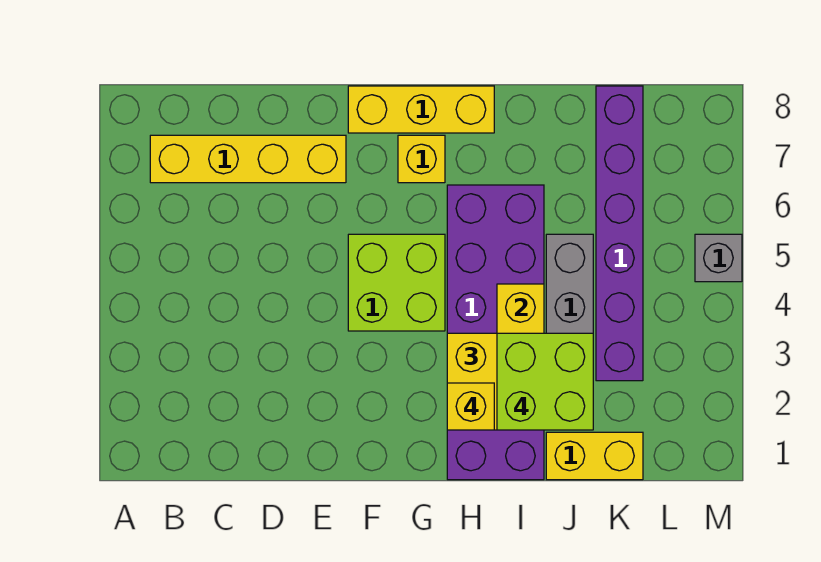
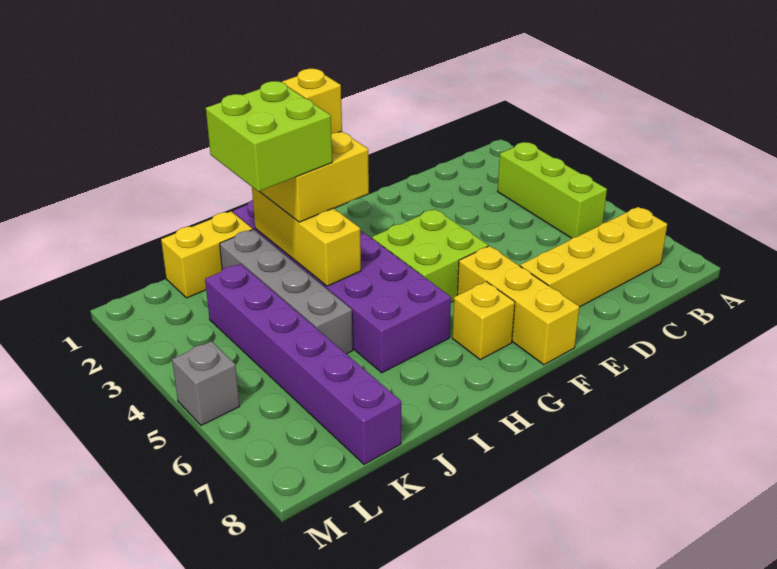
none -> lime 1x3 brick [498,142,607,238]
yellow 1x3 brick [348,86,494,133] -> yellow 1x3 brick turned to [457,246,579,365]

